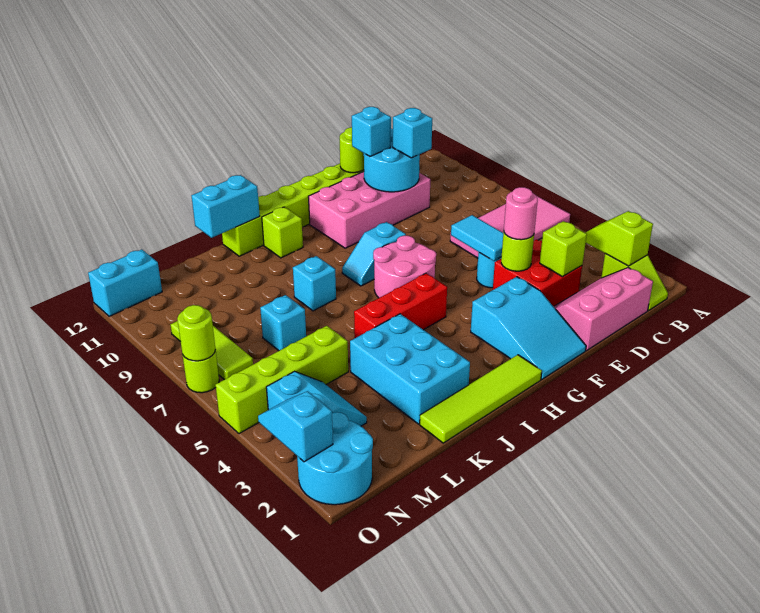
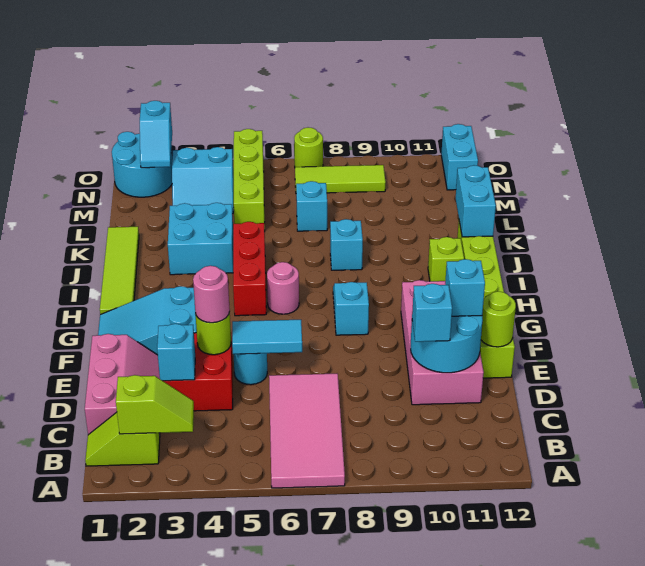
lime 1x1 brick [540,221,587,277] -> cyan 1x1 brick [157,324,195,381]
pink 2x2 round brick [373,236,436,298] -> pink 1x1 round brick [267,262,299,314]
cyan 2x3 brick [350,314,470,424] -> cyan 2x2 brick [168,203,233,275]
cyan 1x2 slope [258,391,333,462] -> cyan 1x2 slope turned to [140,101,172,168]
lime 1x1 round brick [177,305,216,361] -> none

